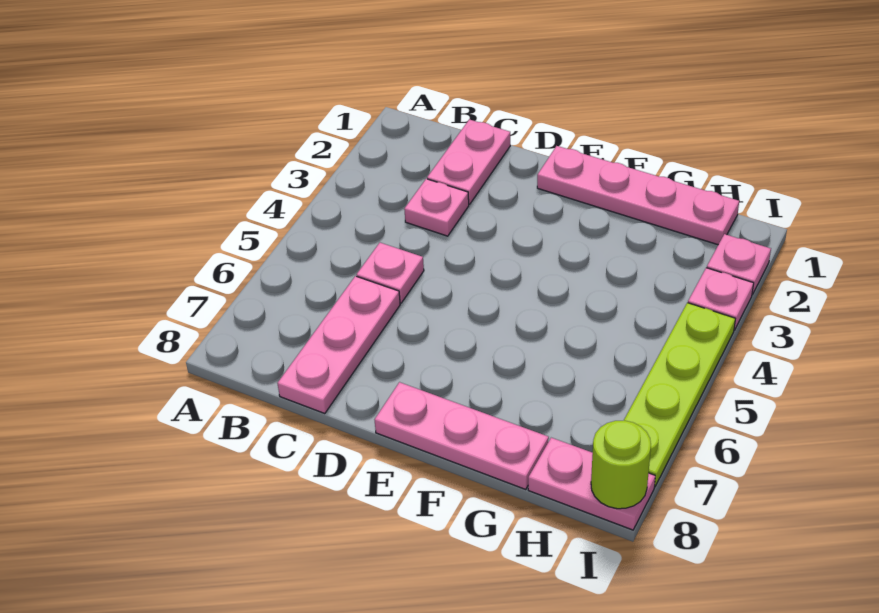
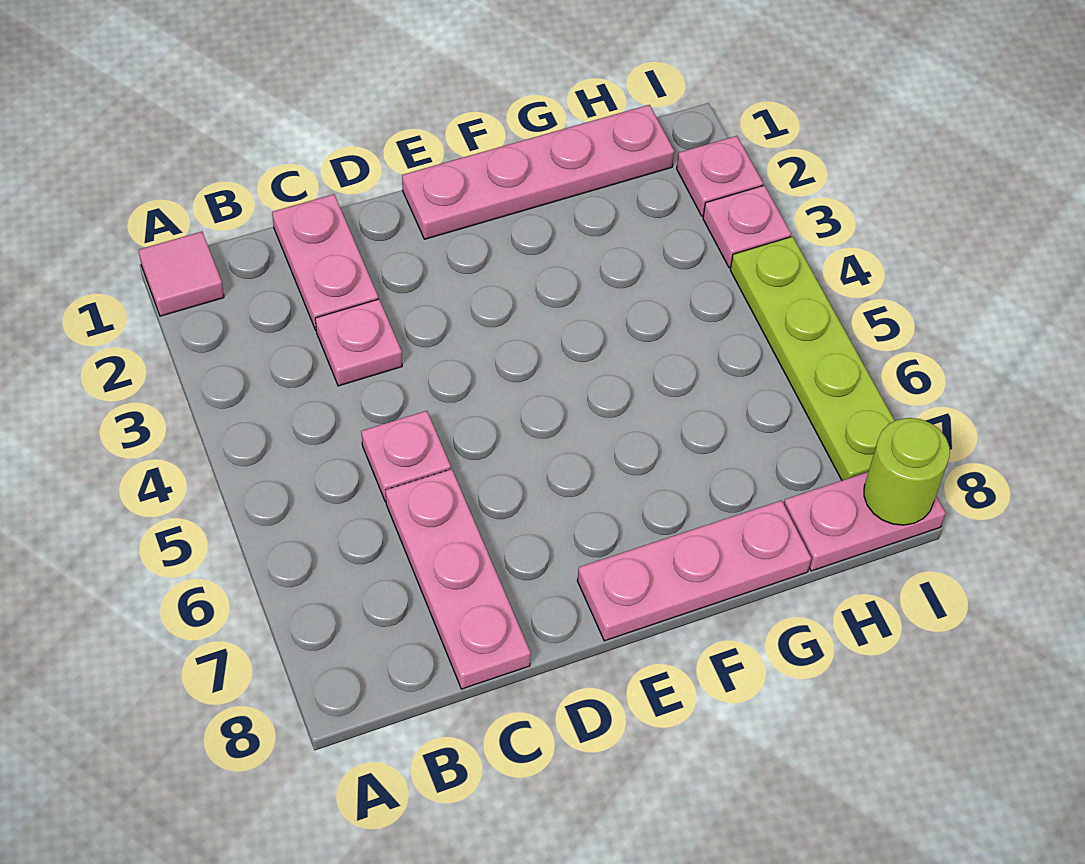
none -> pink 1x1 tile [138,232,224,316]

